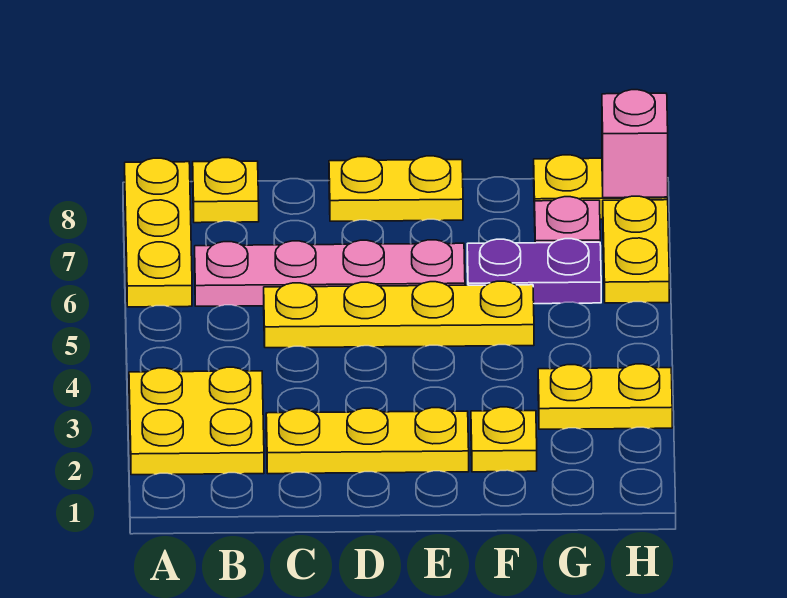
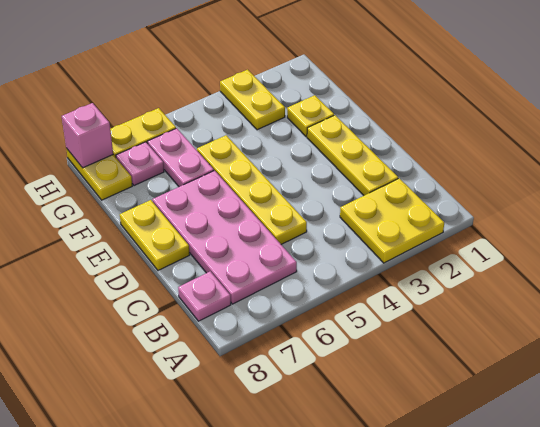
yellow 1x3 plate [125,158,192,307] -> none
pink 1x4 plate [195,240,465,306] -> pink 2x4 plate [153,171,297,304]
yellow 1x1 plate [193,158,259,223] -> pink 1x1 plate [178,271,231,321]
purple 1x2 plate [467,239,601,304] -> pink 1x2 plate [147,128,214,187]

